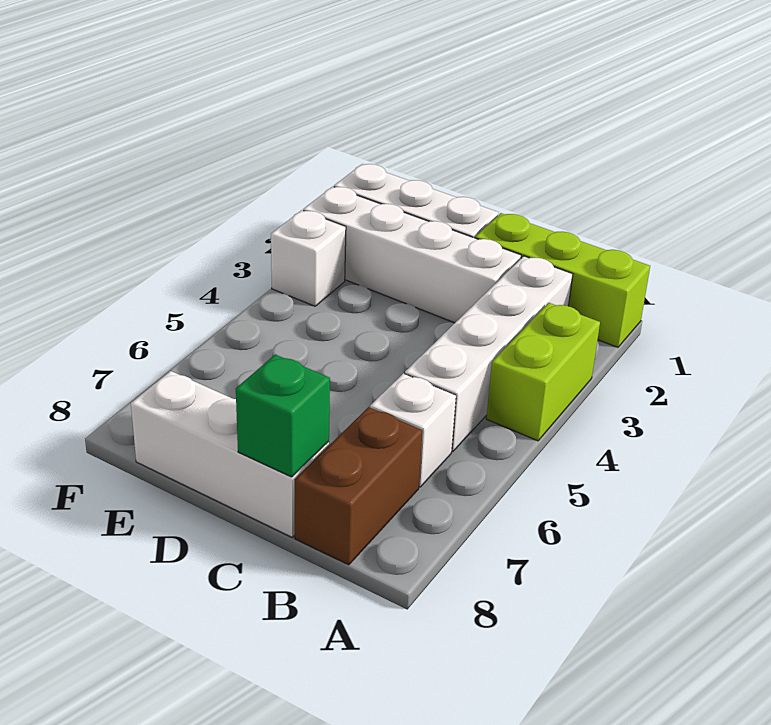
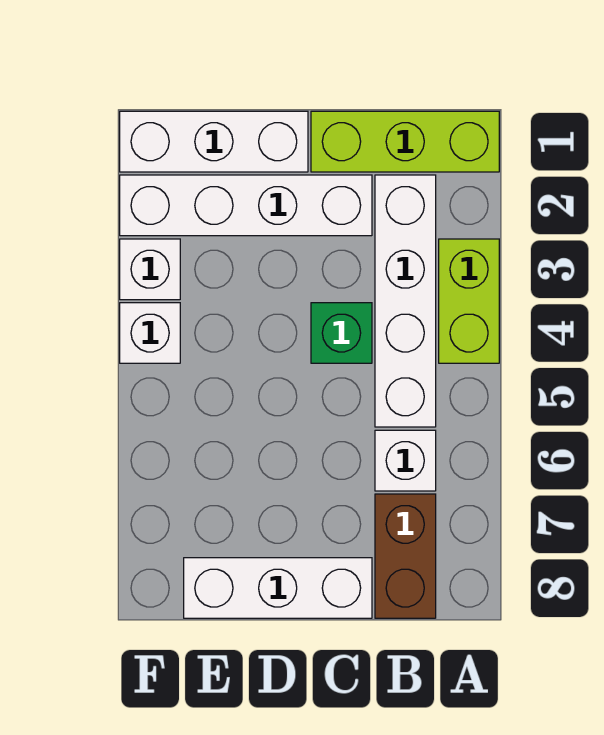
green 1x1 brick [236,354,330,477] -> green 1x1 brick moved to [311,303,372,363]
none -> white 1x1 brick [120,303,180,363]

